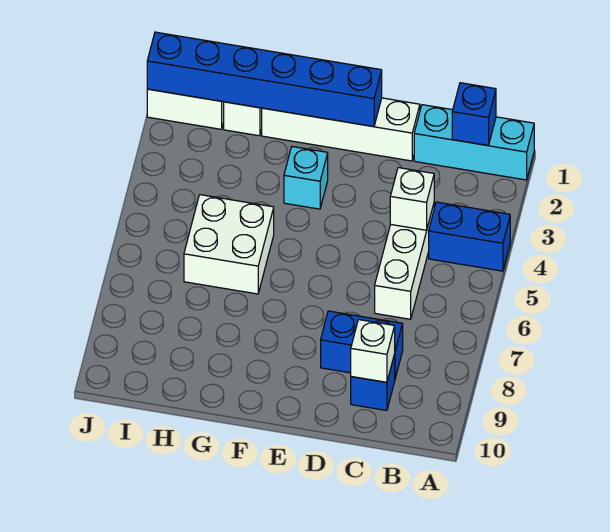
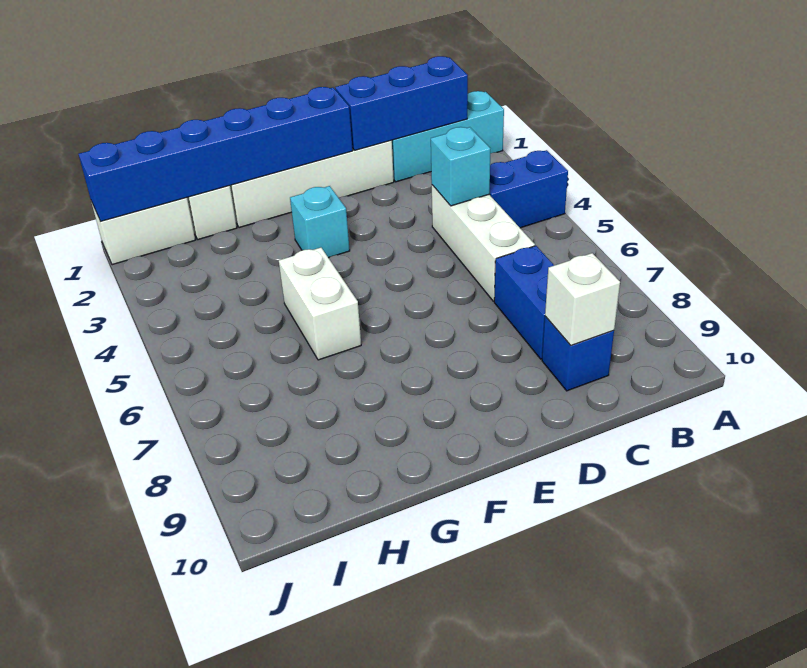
blue 1x1 brick [452,83,496,145] -> blue 1x3 brick [335,56,468,150]
white 1x1 brick [390,168,434,230] -> cyan 1x1 brick [431,127,490,206]
blue 1x2 brick [321,311,403,378] -> blue 1x2 brick turned to [494,246,554,359]
white 2x2 brick [184,195,274,294] -> white 1x2 brick [279,248,361,360]

